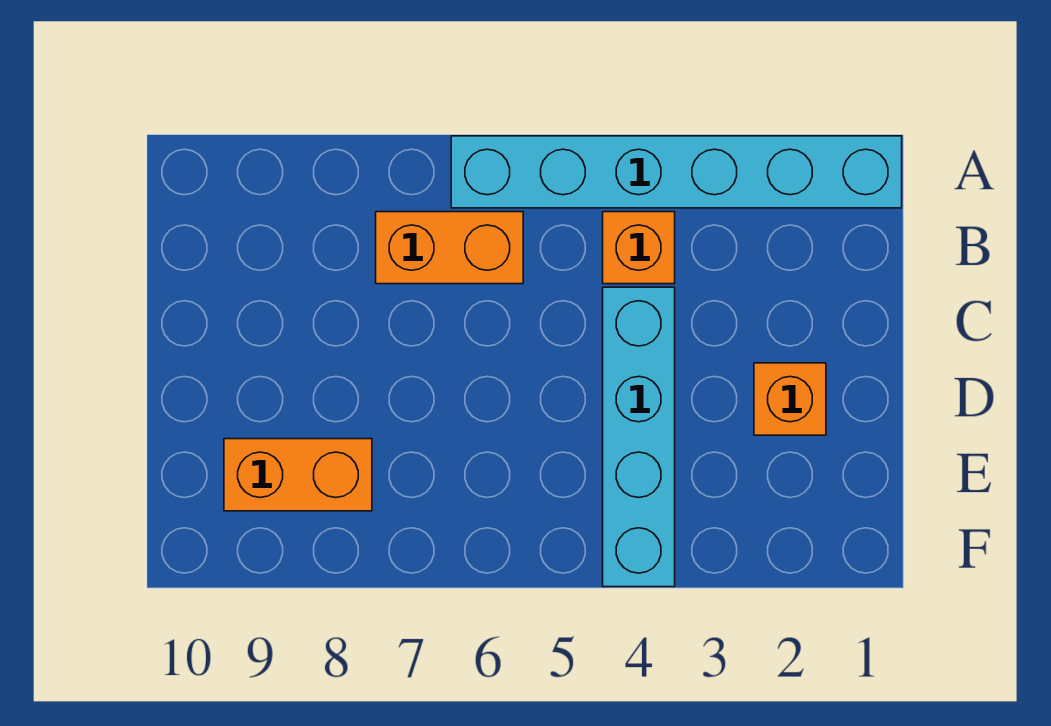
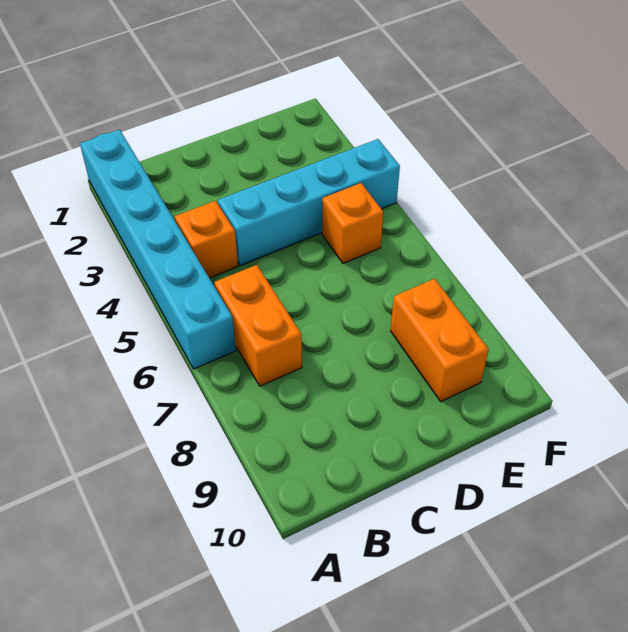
orange 1x1 brick [754,363,826,435] -> orange 1x1 brick moved to [322,183,383,263]

